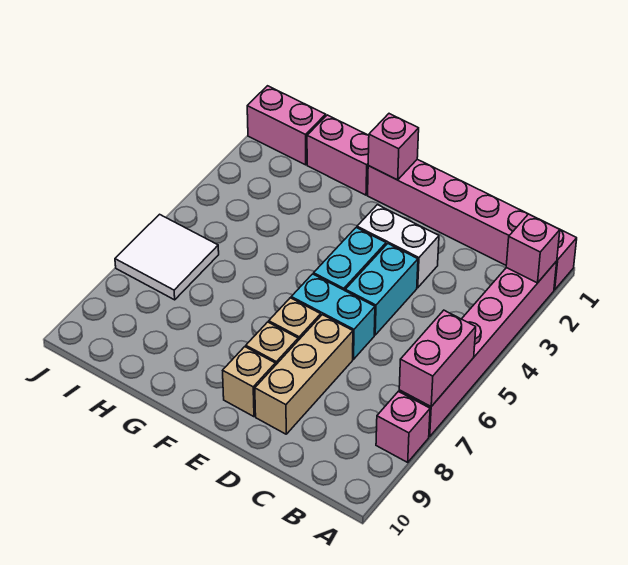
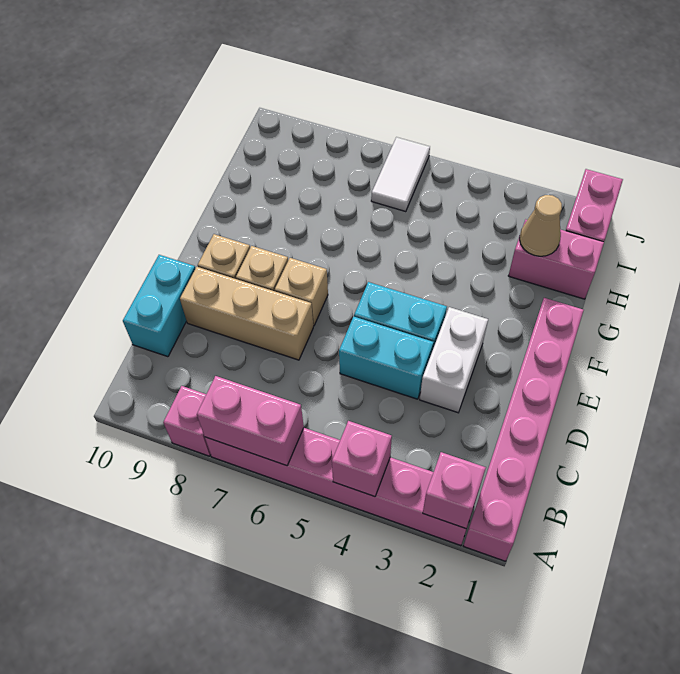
cyan 1x2 brick [291,274,375,359] -> cyan 1x2 brick moved to [123,255,195,357]
pink 1x1 brick [368,114,419,180] -> pink 1x1 brick moved to [332,421,392,497]
pink 1x2 brick [307,115,369,195] -> pink 1x2 brick turned to [508,220,604,299]
none -> tan 1x1 cone [520,195,562,256]
white 2x2 tile [115,214,219,300] -> white 1x2 tile [371,137,430,212]

